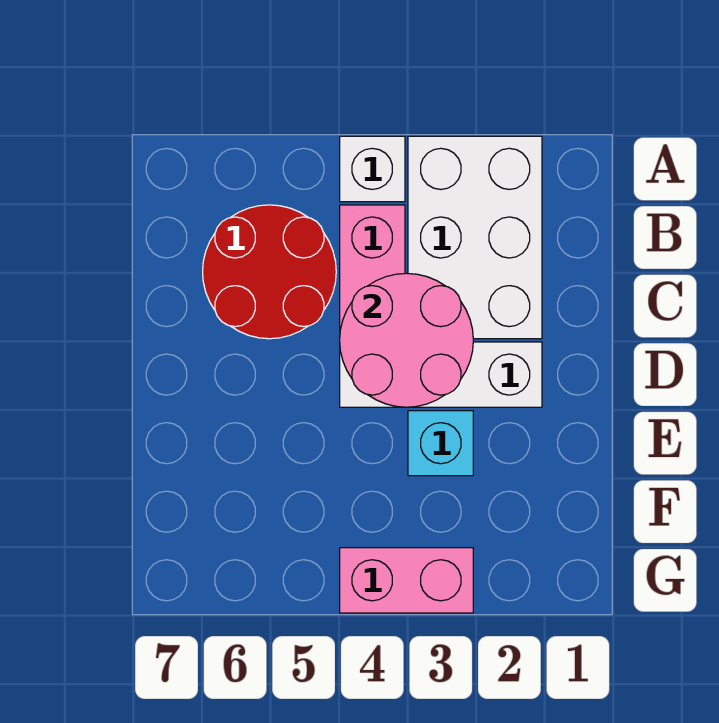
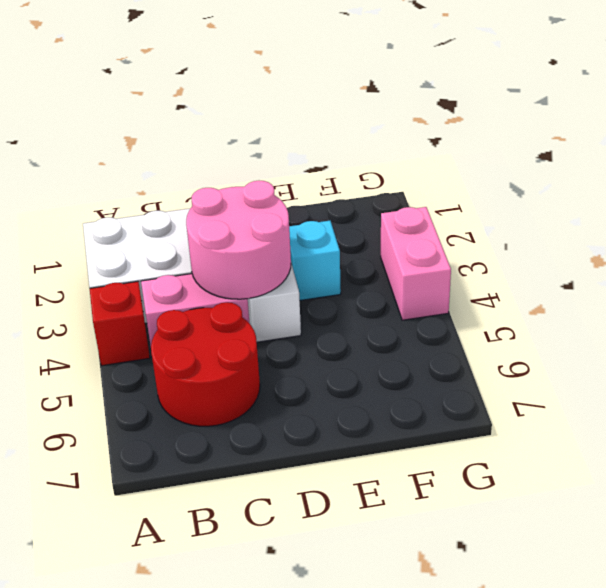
white 1x1 brick [340,136,405,202] -> red 1x1 brick [90,281,150,366]

